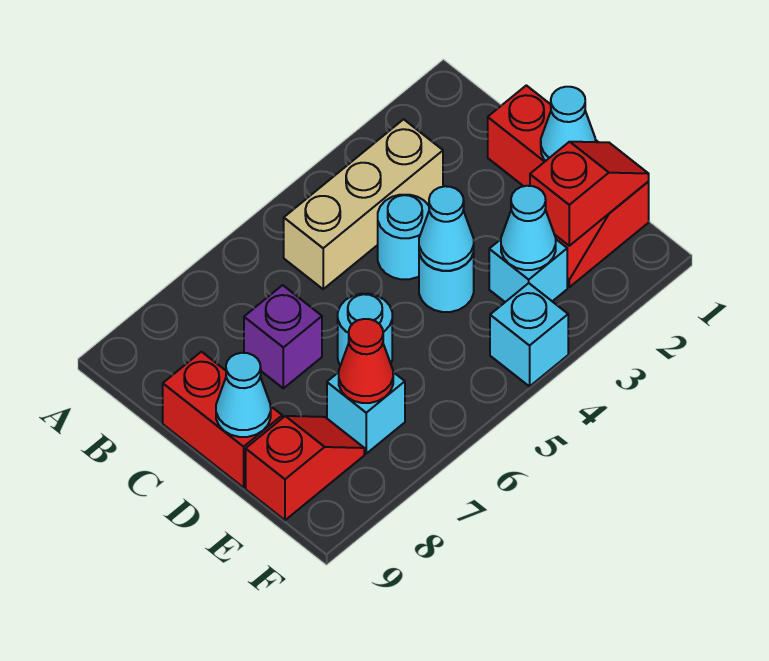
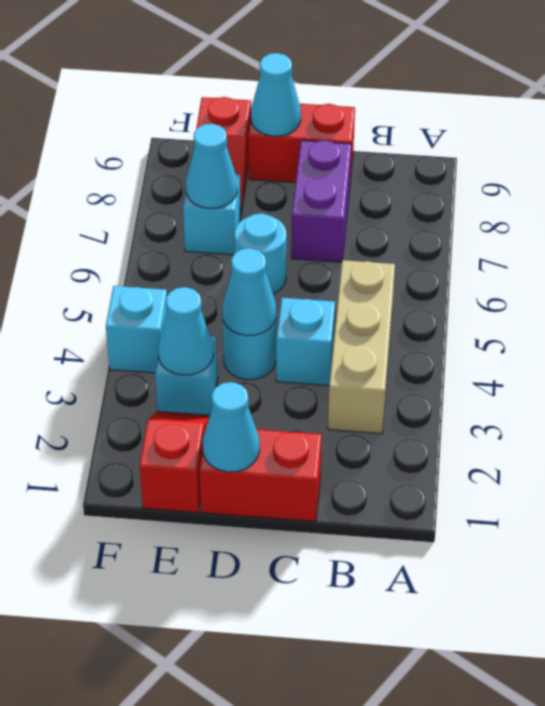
cyan 1x1 round brick [378,195,429,279] -> cyan 1x1 brick [276,298,335,386]
purple 1x1 brick [244,285,322,388] -> purple 1x2 brick [291,140,351,262]
red 1x2 slope [530,142,649,246] -> none
red 1x1 cone [339,319,393,403] -> cyan 1x1 cone [186,124,237,208]

